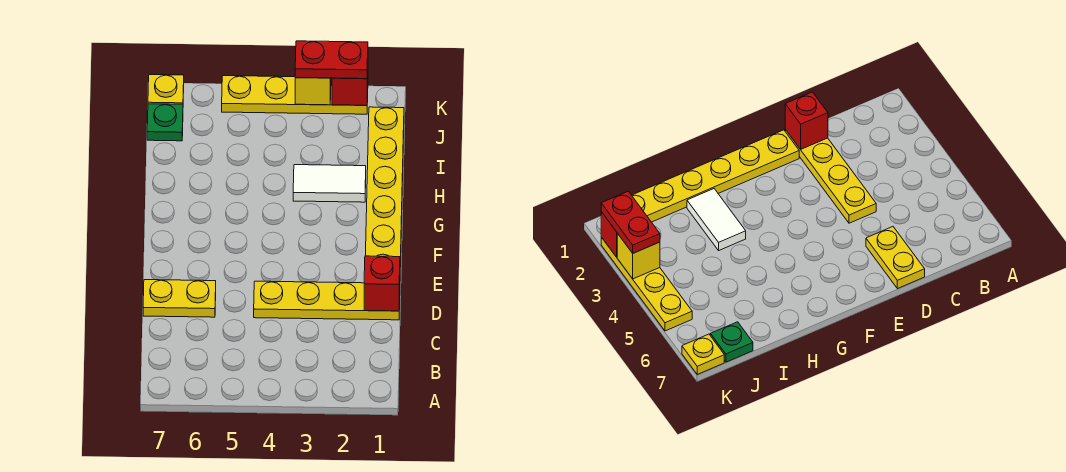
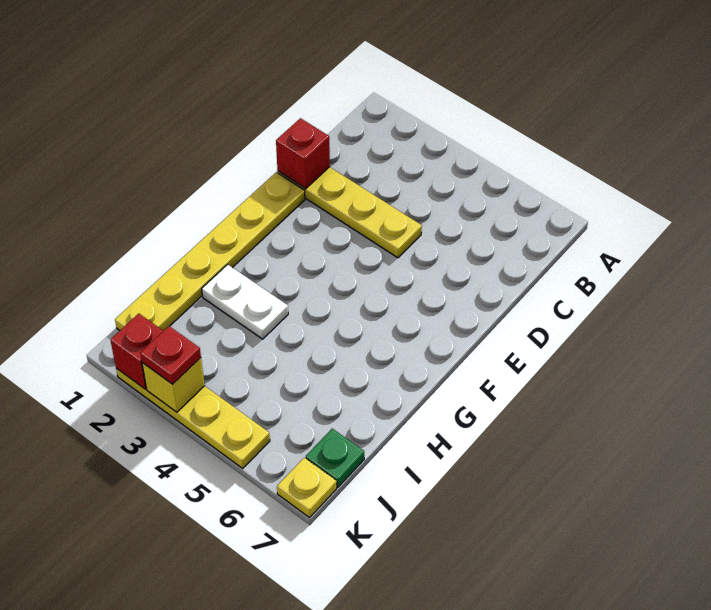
yellow 1x2 plate [143,280,216,317] -> none
white 1x2 tile [293,165,366,202] -> white 1x2 plate [202,264,288,339]
red 1x2 plate [295,41,368,79] -> red 1x1 plate [140,326,201,384]

